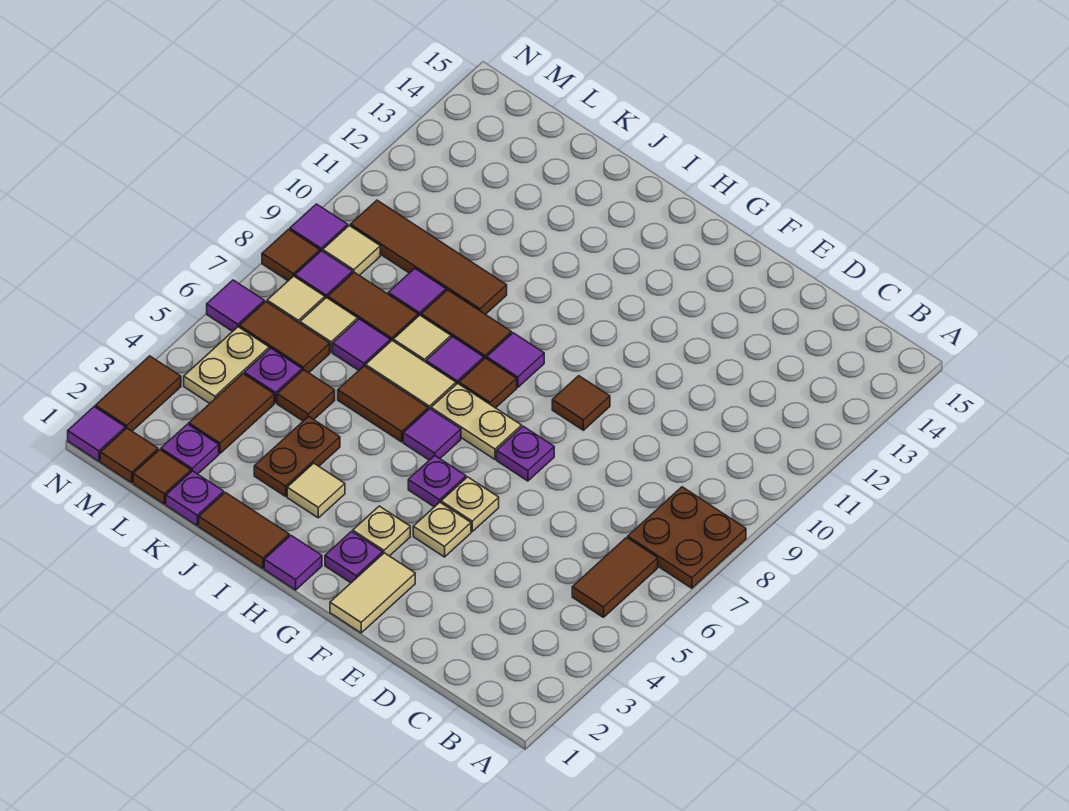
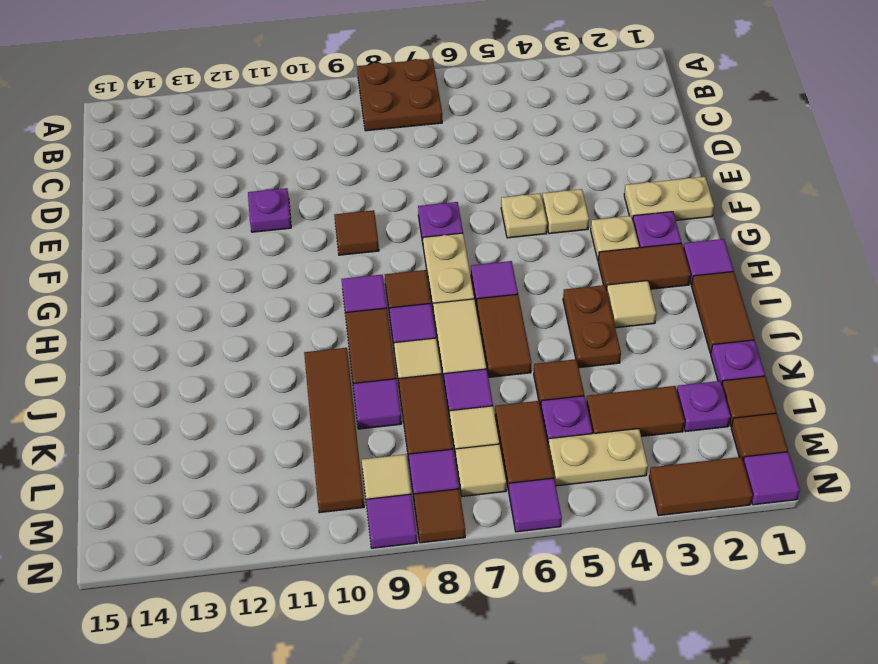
brown 1x2 tile [572,537,658,617] -> brown 1x2 tile moved to [598,243,691,290]
tan 1x2 tile [330,553,415,633] -> tan 1x2 plate [624,177,714,220]
purple 1x1 plate [408,456,466,507] -> purple 1x1 plate moved to [248,188,291,232]
brown 1x2 plate [254,416,340,496] -> brown 1x2 plate turned to [563,285,621,368]

